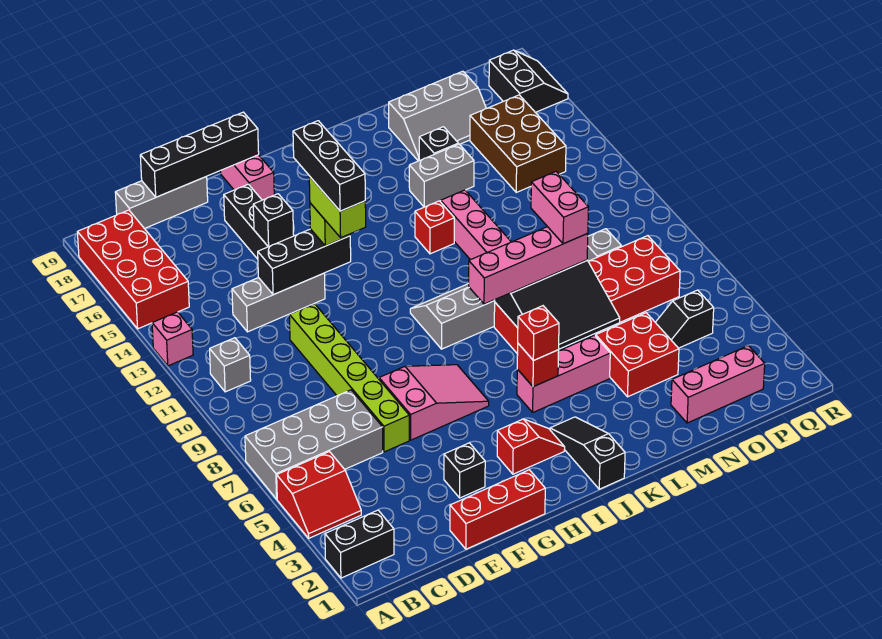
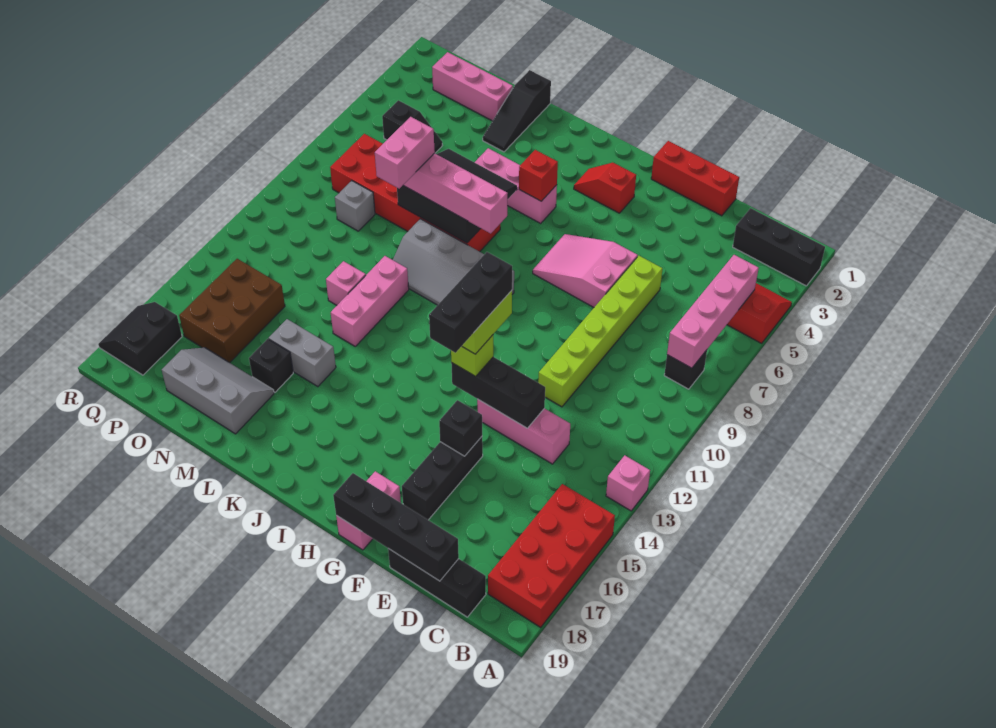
black 1x2 brick [325,510,394,578] -> black 1x3 brick [733,208,825,286]
grey 2x4 brick [245,390,383,499] -> none
none -> pink 1x4 brick [667,255,759,368]
grey 1x1 brick [210,338,251,392] -> none
grey 1x3 brick [115,177,208,229] -> black 1x3 brick [388,549,486,617]
grey 1x3 brick [232,273,325,332] -> pink 1x3 brick [477,399,570,464]
black 1x1 brick [444,443,485,498] -> black 1x1 brick moved to [664,350,707,389]
black 1x3 slope [550,417,625,489] -> black 1x3 slope moved to [483,70,551,152]
red 1x1 brick [518,306,559,361] -> none
red 1x1 brick [415,201,454,254] -> none
red 2x2 brick [596,313,679,397] -> none
none -> pink 1x1 brick [326,261,366,305]

